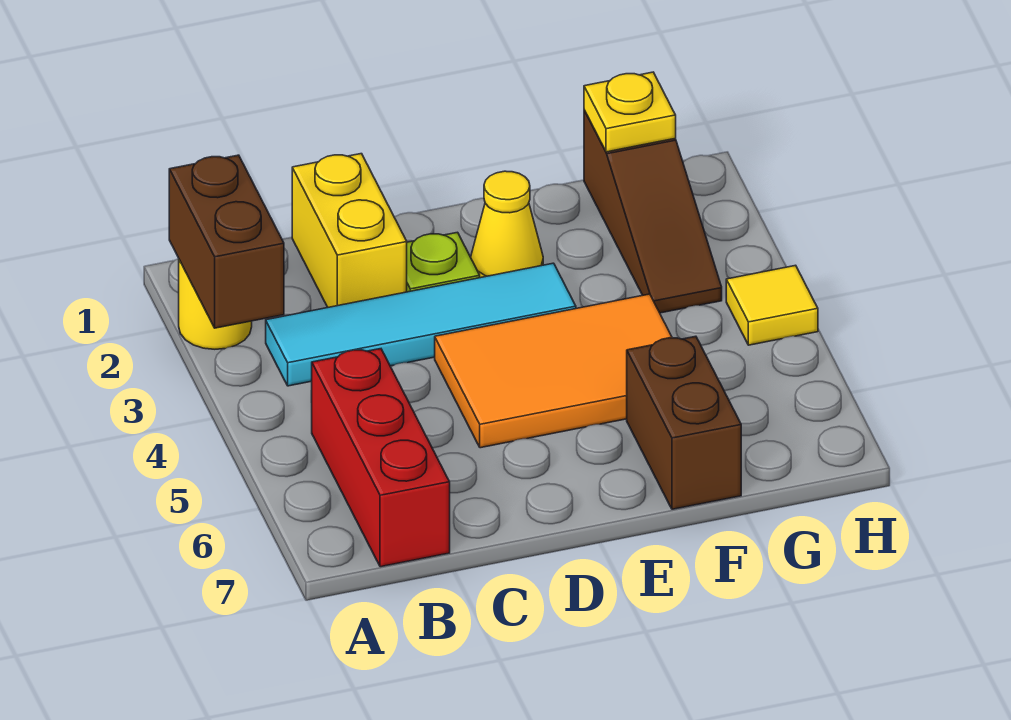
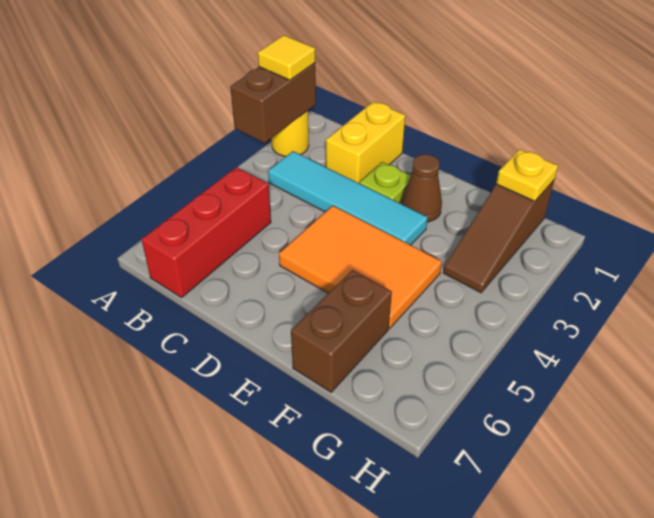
yellow 1x1 cone [471,171,543,278] -> brown 1x1 cone [402,154,442,222]
yellow 1x1 tile [726,265,818,345] -> yellow 1x1 tile moved to [258,35,315,80]

